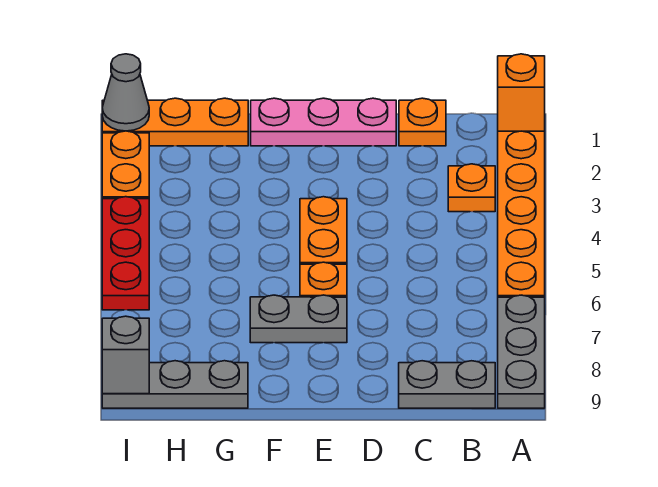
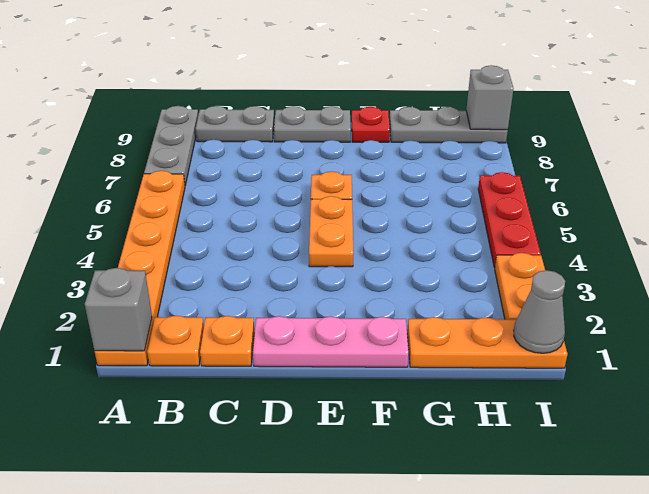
orange 1x1 brick [498,54,545,131] -> grey 1x1 brick [85,268,152,351]
orange 1x1 plate [448,164,495,212] -> orange 1x1 plate moved to [147,316,204,366]
grey 1x2 plate [250,295,347,343] -> grey 1x2 plate moved to [274,106,350,142]
none -> red 1x1 plate [352,107,390,142]

